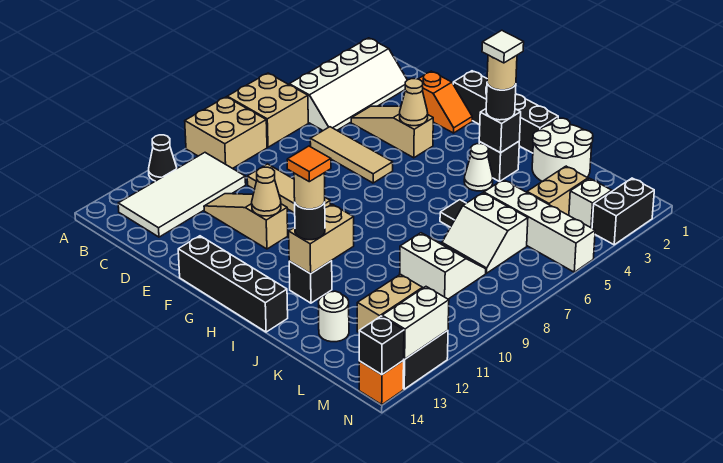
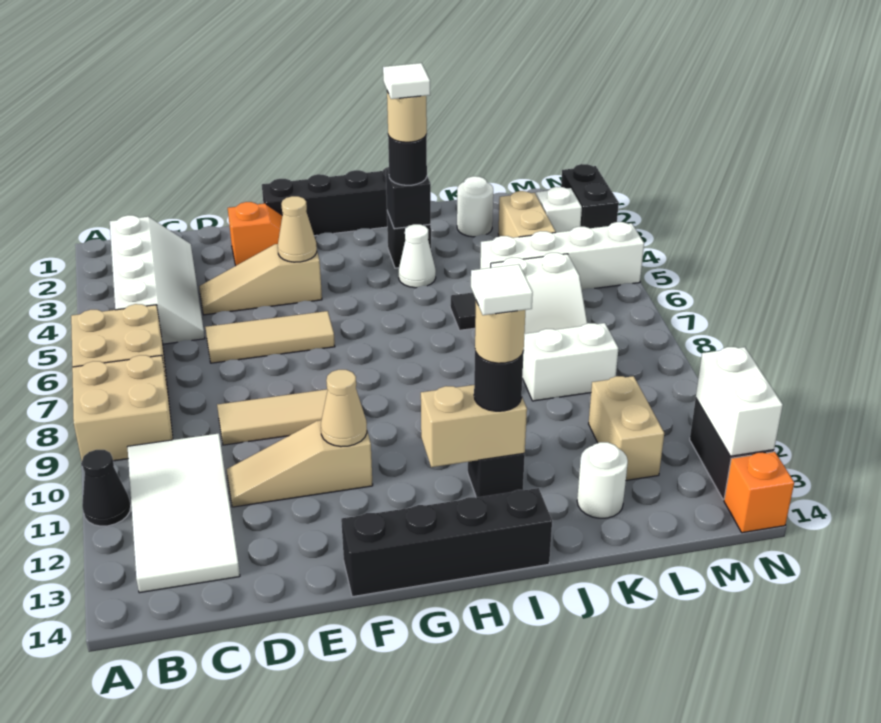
tan 1x2 brick [289,204,354,274] -> tan 1x2 brick turned to [421,385,527,467]
orange 1x1 tile [287,146,331,182] -> white 1x1 tile [471,264,533,315]
white 2x2 round brick [532,118,593,182] -> white 1x1 round brick [457,176,493,237]
black 1x1 brick [359,316,404,375] -> none

